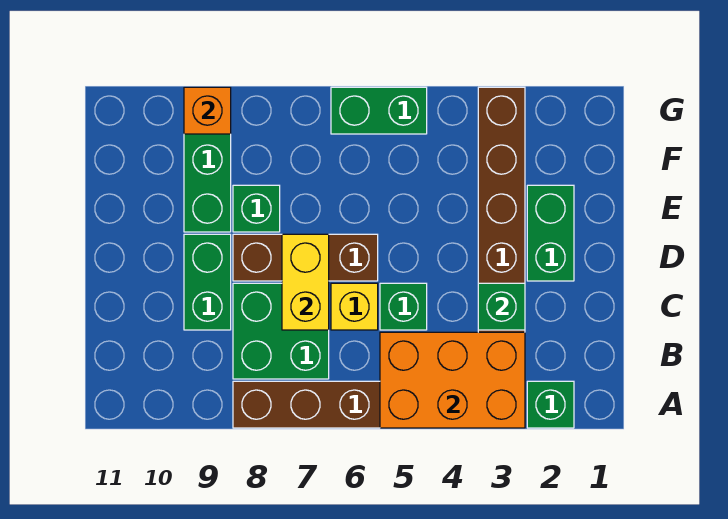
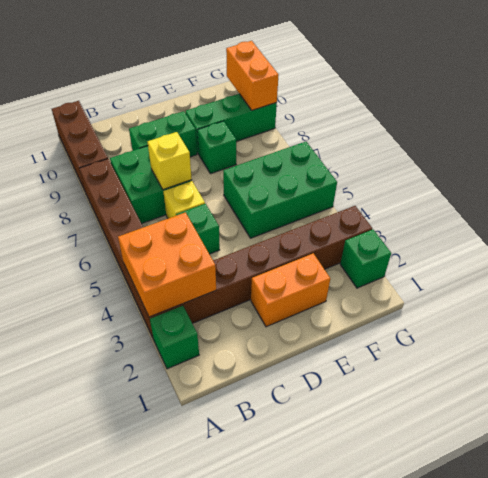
orange 2x3 brick [380,332,525,428] -> orange 2x2 brick [118,212,216,317]
green 1x1 brick [478,283,525,330] -> green 1x1 brick moved to [340,230,391,288]
yellow 1x2 brick [282,234,329,330] -> yellow 1x1 brick [148,132,192,190]
green 1x2 brick [527,185,574,281] -> orange 1x2 brick [251,253,330,327]
brown 1x3 brick [233,234,378,281] -> brown 1x3 brick moved to [52,101,108,190]
green 1x2 brick [331,87,427,134] -> green 2x3 brick [223,142,337,238]
orange 1x1 brick [184,87,231,134] -> orange 1x2 brick [226,41,279,110]

